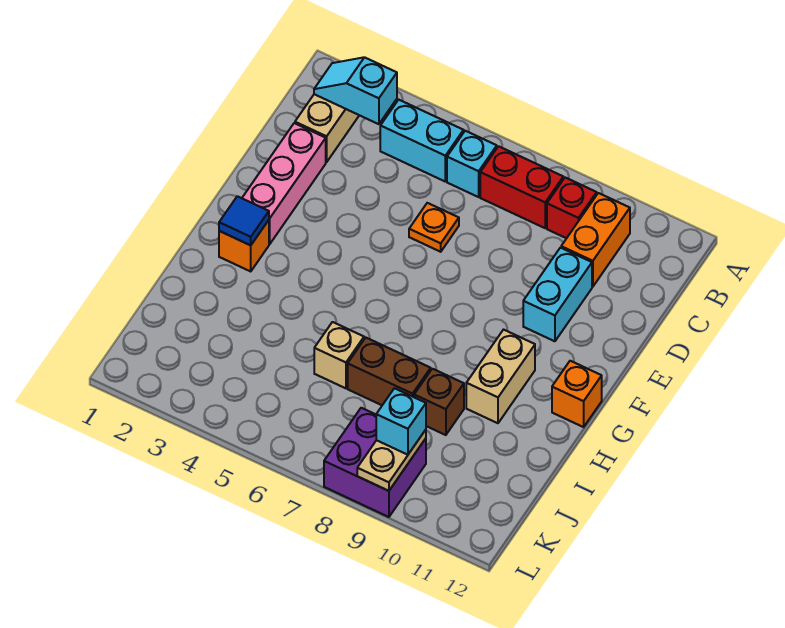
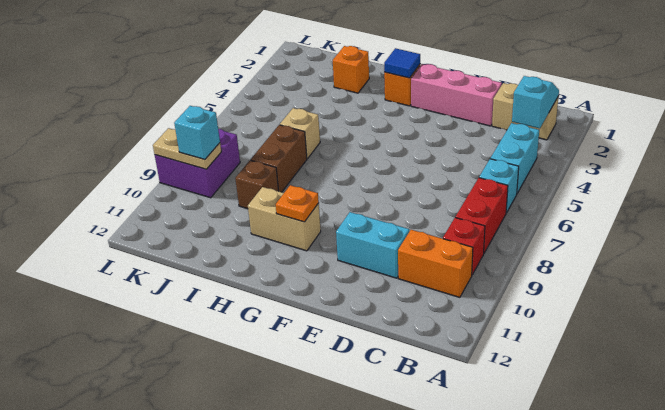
orange 1x1 plate [409,203,459,252] -> orange 1x1 plate moved to [276,185,319,222]
orange 1x1 brick [552,361,602,427] -> orange 1x1 brick moved to [333,46,369,93]

